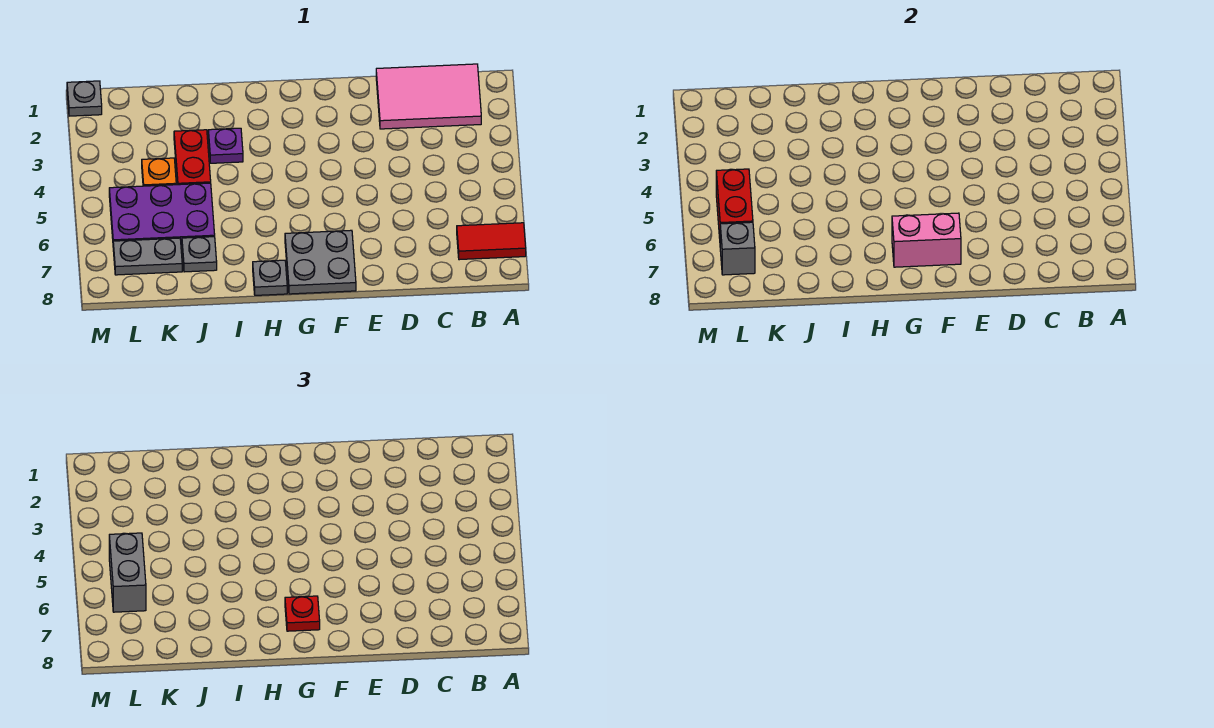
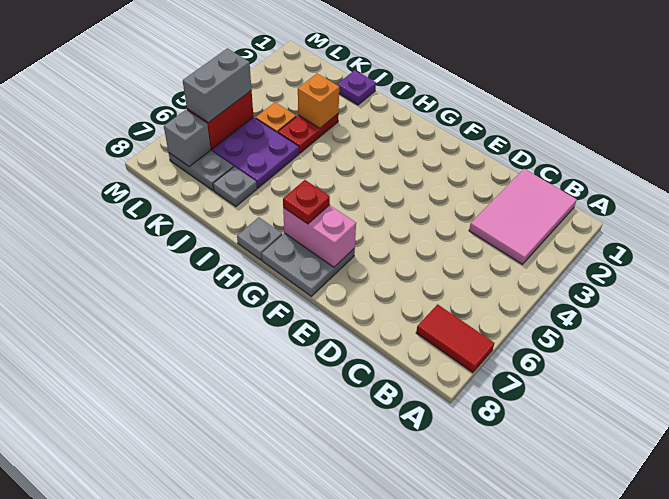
pink 2x3 tile [376,64,481,129] -> pink 2x3 tile turned to [469,169,577,265]
purple 1x1 plate [208,128,243,163] -> purple 1x1 plate moved to [337,70,376,105]
none -> orange 1x1 brick [298,74,339,128]
grey 1x1 plate [67,81,102,116] -> none

